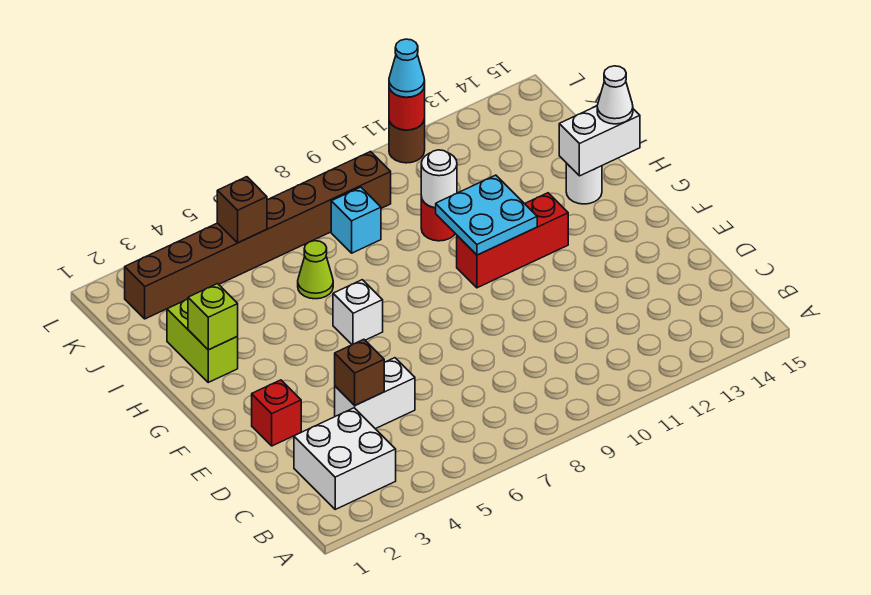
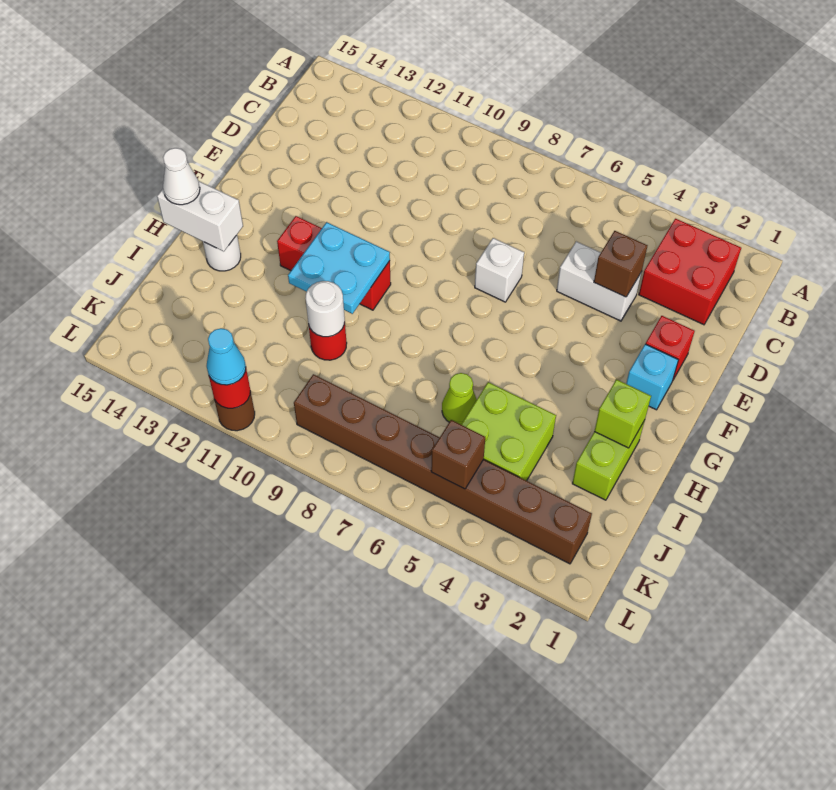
white 2x2 brick [294,408,396,509] -> red 2x2 brick [639,219,741,325]
white 1x1 brick [333,280,383,344] -> white 1x1 brick moved to [475,238,524,302]
none -> lime 2x2 brick [461,382,556,481]
cyan 1x1 brick [331,187,381,253] -> cyan 1x1 brick moved to [626,344,678,410]

